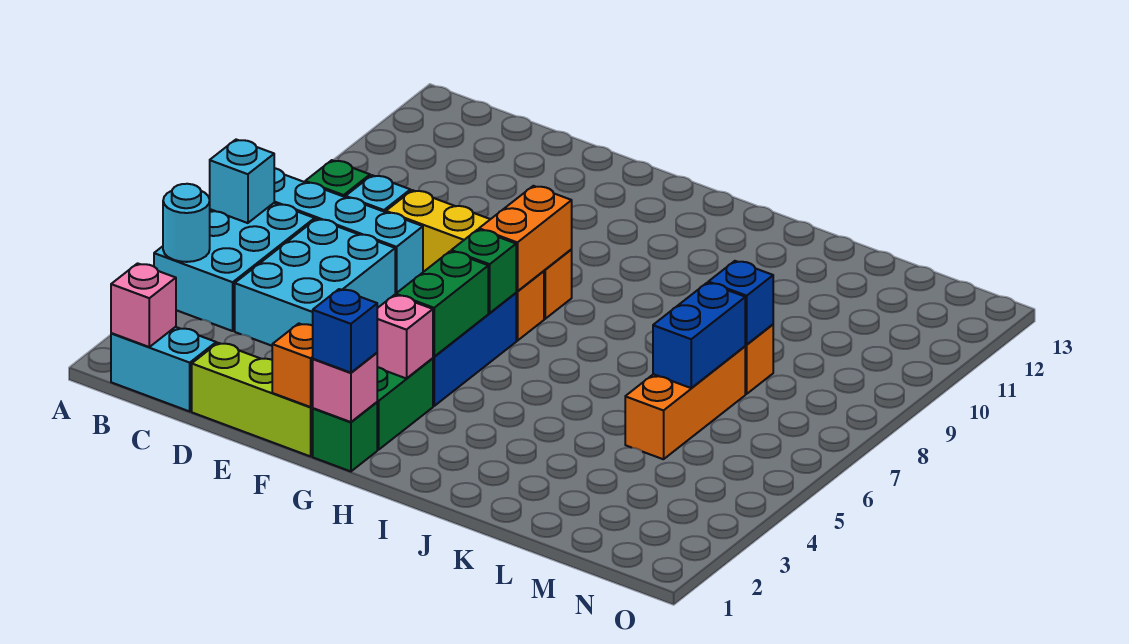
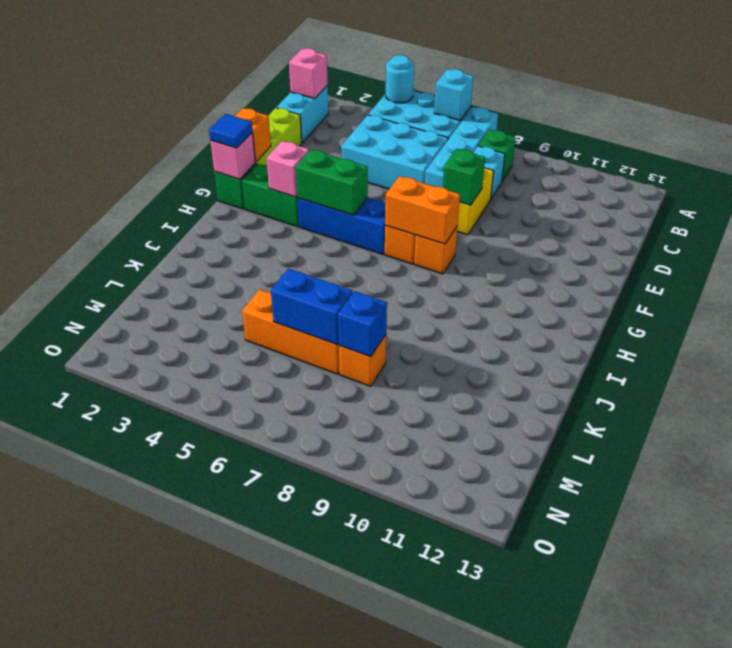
blue 1x1 brick [313,289,377,373] -> blue 1x1 tile [209,114,252,148]
green 1x1 brick [451,229,516,313] -> green 1x1 brick moved to [443,149,485,205]

